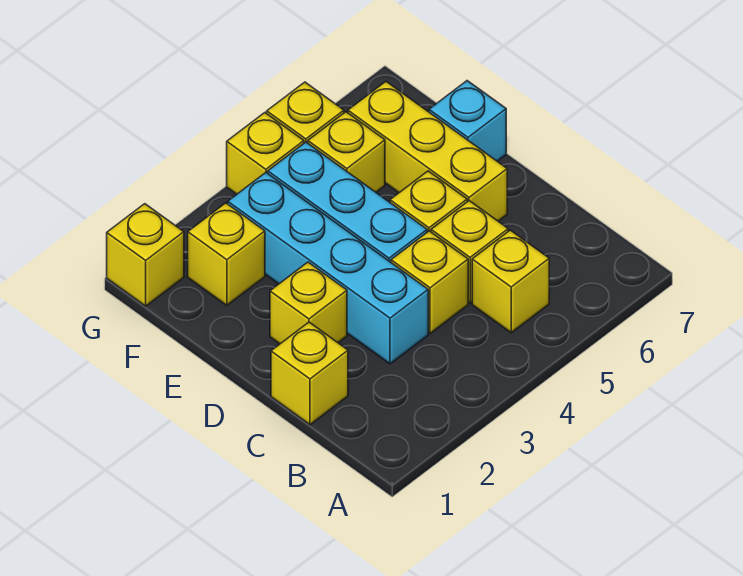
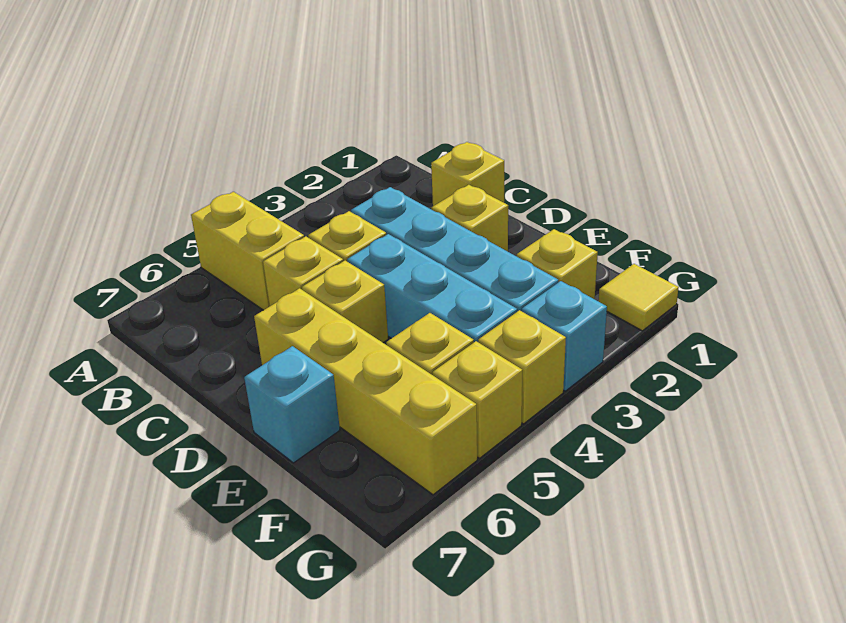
yellow 1x1 brick [472,230,549,333] -> yellow 1x2 brick [191,192,304,310]
yellow 1x3 brick [348,82,507,221] -> yellow 1x4 brick [254,288,477,495]
yellow 1x1 brick [107,204,184,306] -> yellow 1x1 tile [598,264,679,331]
none -> cyan 1x1 brick [522,281,607,391]

